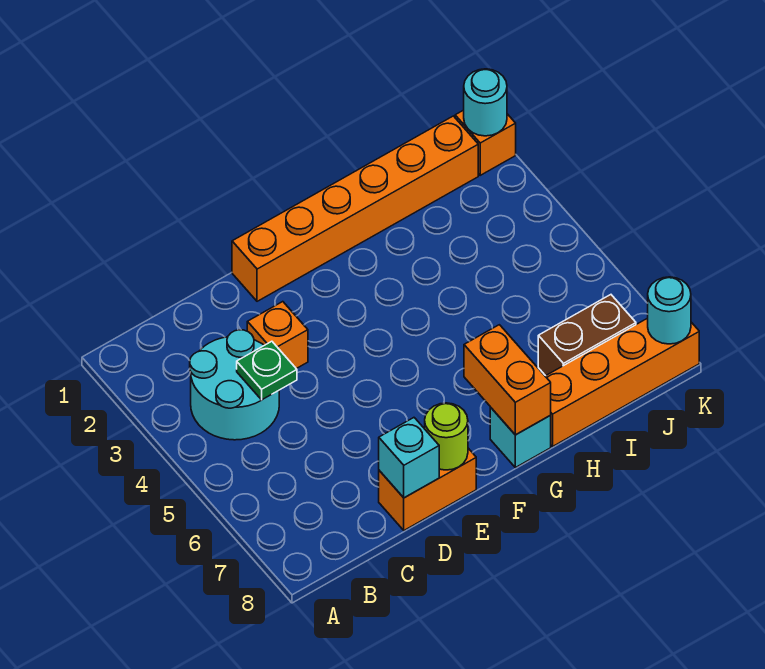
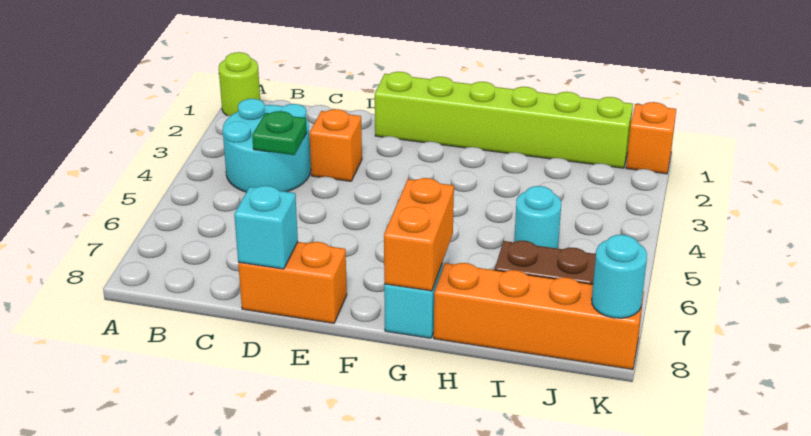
orange 1x6 brick [232,116,478,301] -> lime 1x6 brick [375,72,633,168]
lime 1x1 round brick [425,403,468,470] -> lime 1x1 round brick moved to [219,52,260,116]
cyan 1x1 round brick [464,69,507,136] -> cyan 1x1 round brick moved to [514,186,561,249]

